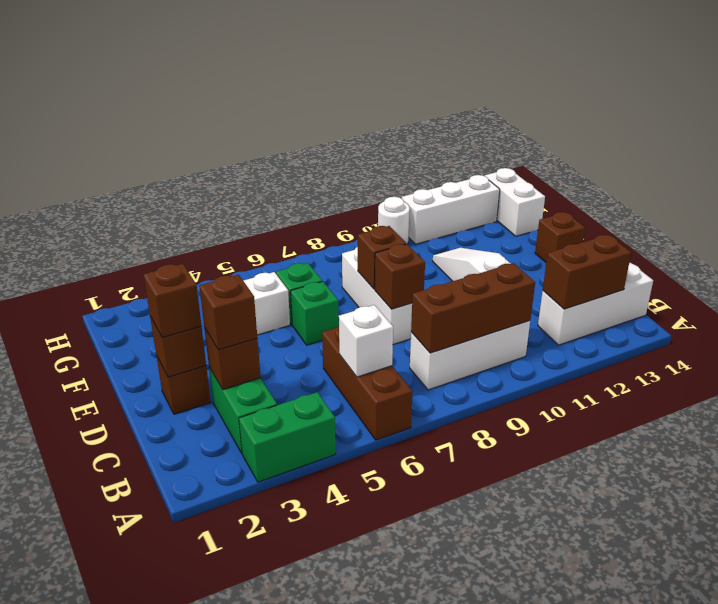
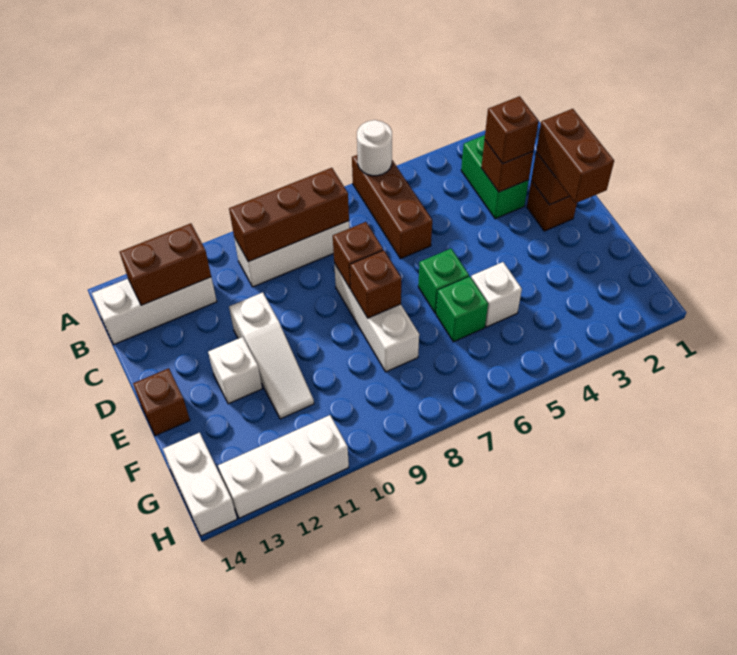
green 1x2 brick [239,392,336,482] -> none
white 1x1 brick [339,305,393,377] -> white 1x1 brick moved to [208,337,262,404]
brown 1x1 brick [144,264,201,338] -> brown 1x2 brick [536,109,614,203]
white 1x1 round brick [378,197,410,244] -> white 1x1 round brick moved to [357,120,392,176]

